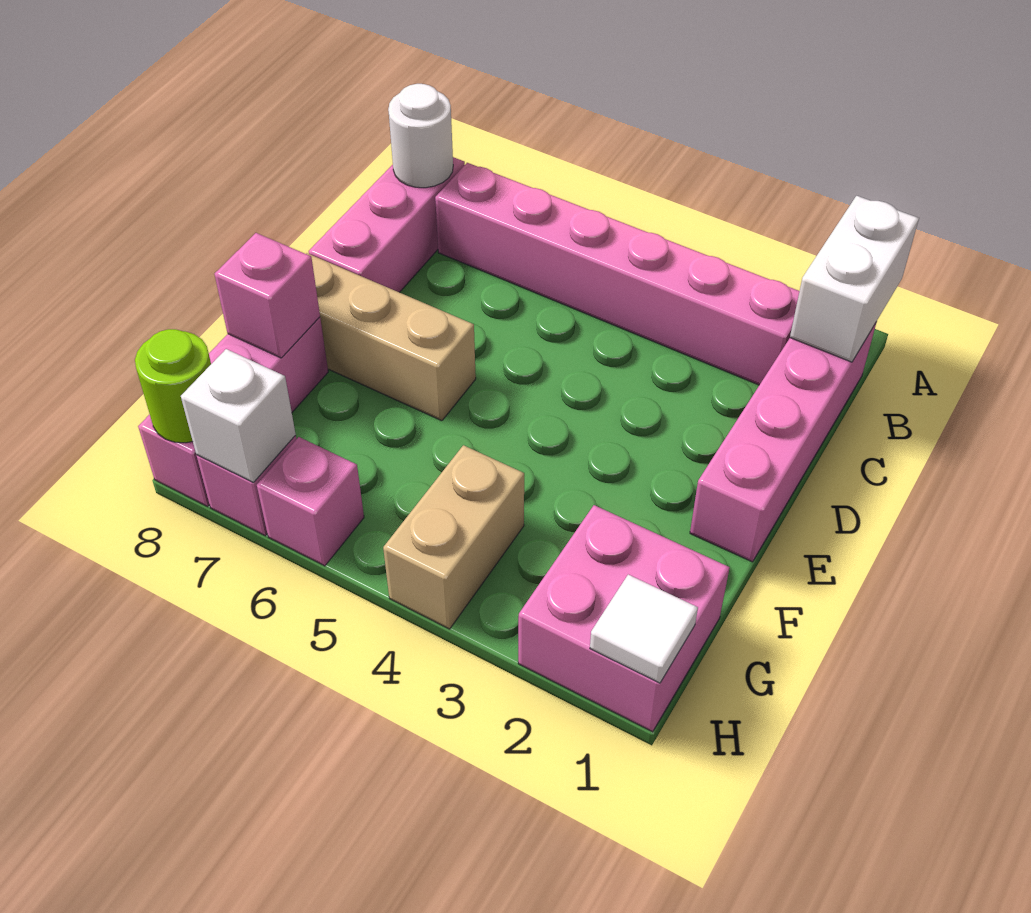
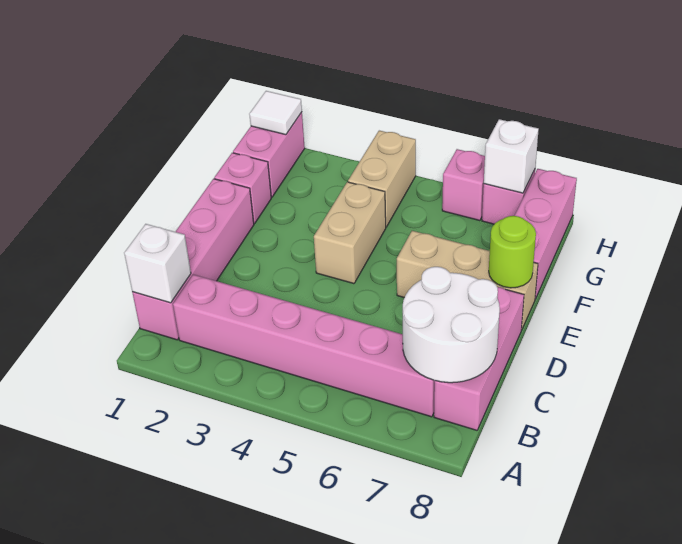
white 1x2 brick [790,196,919,362] -> white 1x1 brick [124,224,191,303]
white 1x1 round brick [388,84,453,188] -> white 2x2 round brick [403,267,500,383]
none -> tan 1x2 brick [314,182,386,284]
pink 1x1 brick [214,233,320,358] -> pink 1x1 brick moved to [214,153,271,224]
pink 2x2 brick [518,505,730,732] -> pink 1x2 brick [233,112,305,197]
lime 1x1 round brick [135,329,211,443] -> lime 1x1 round brick moved to [489,216,536,288]

